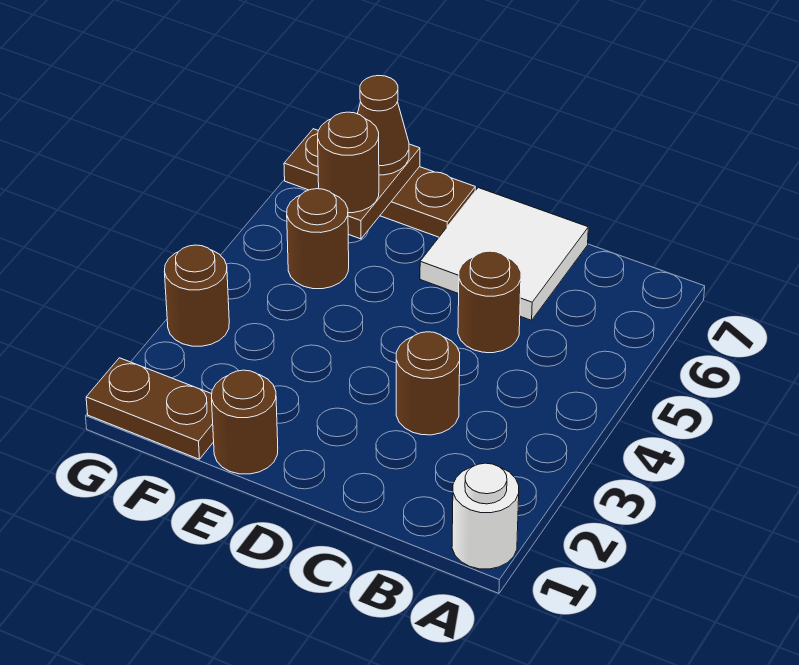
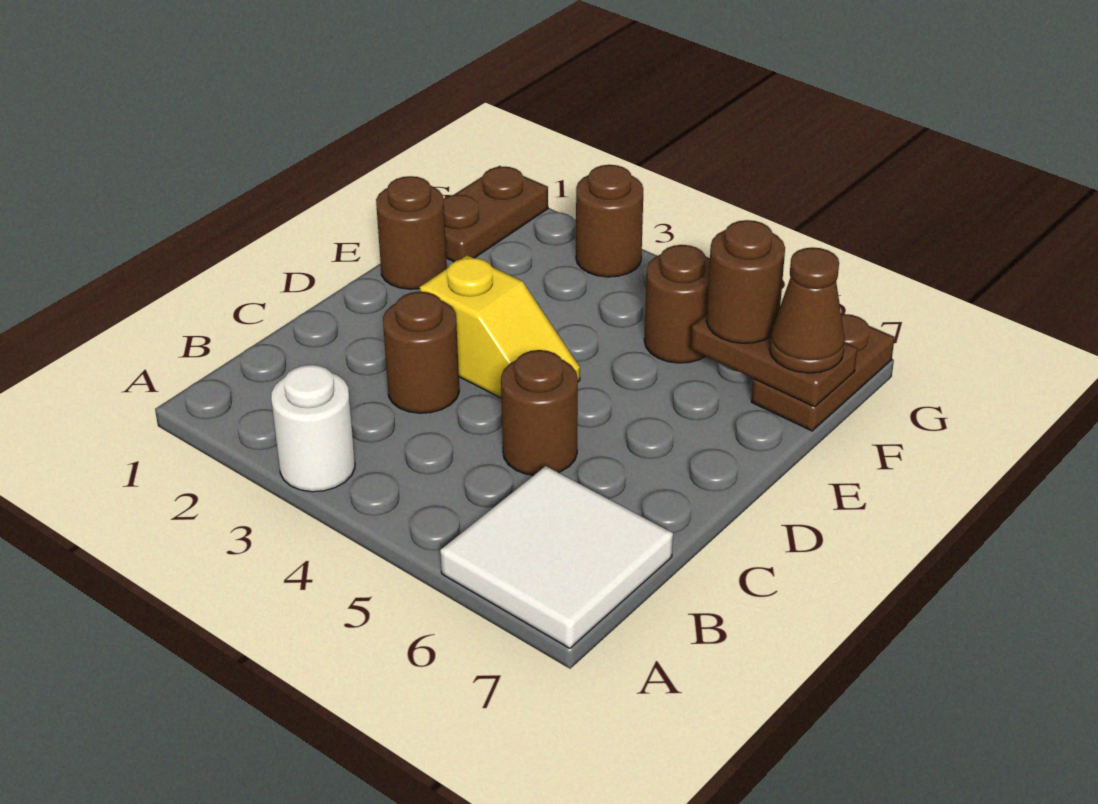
white 1x1 round brick [452,463,519,569] -> white 1x1 round brick moved to [271,365,355,492]
white 2x2 tile [420,188,588,320] -> white 2x2 tile moved to [440,466,673,648]
none -> yellow 1x2 slope [420,255,580,398]
brown 1x3 plate [284,129,475,237] -> brown 1x2 plate [751,314,895,431]

